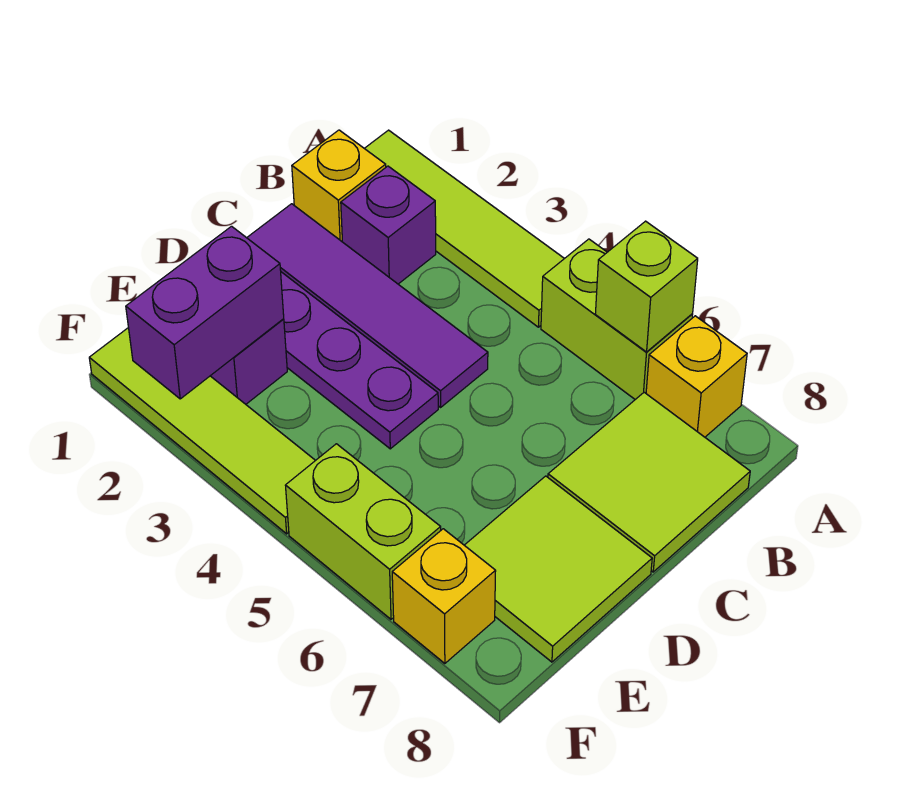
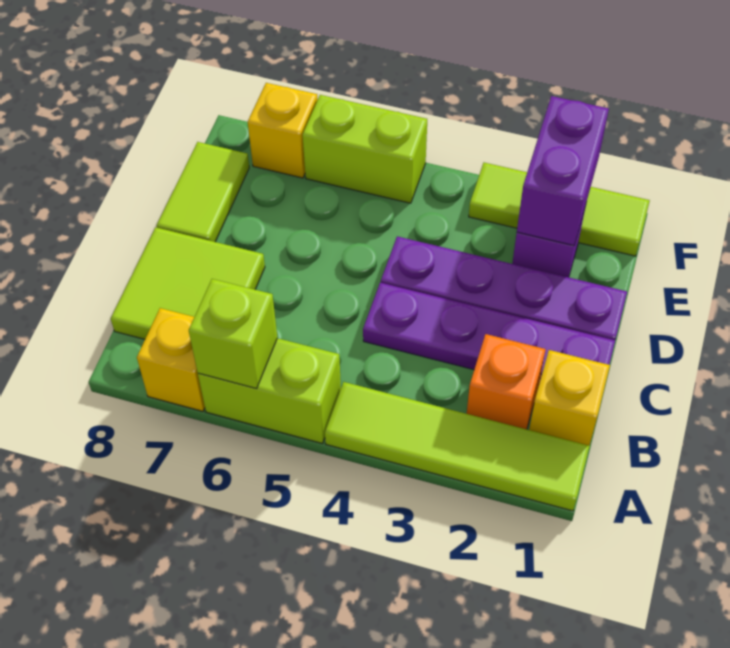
purple 1x1 brick [341,166,436,284] -> orange 1x1 brick [467,334,546,429]
purple 1x4 tile [247,204,488,407] -> purple 1x4 plate [363,283,615,383]
lime 2x2 tile [464,476,652,662] -> lime 1x2 tile [157,142,249,242]
lime 1x4 tile [89,328,316,534] -> lime 1x3 tile [469,163,650,256]

